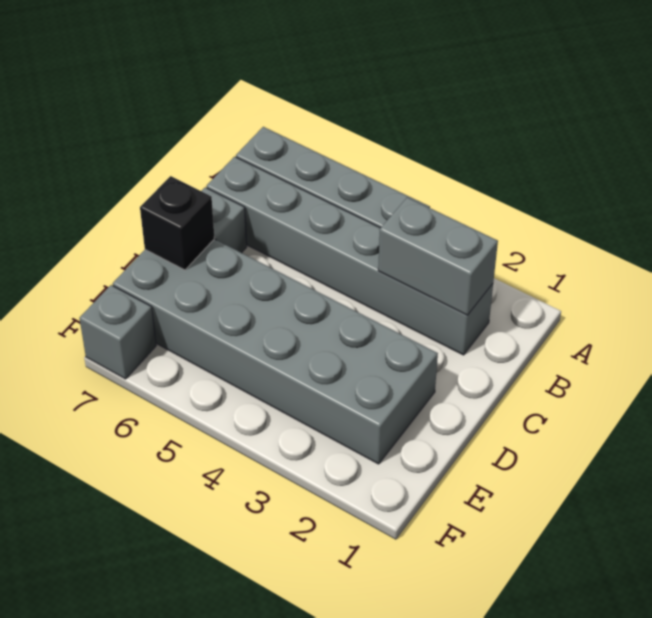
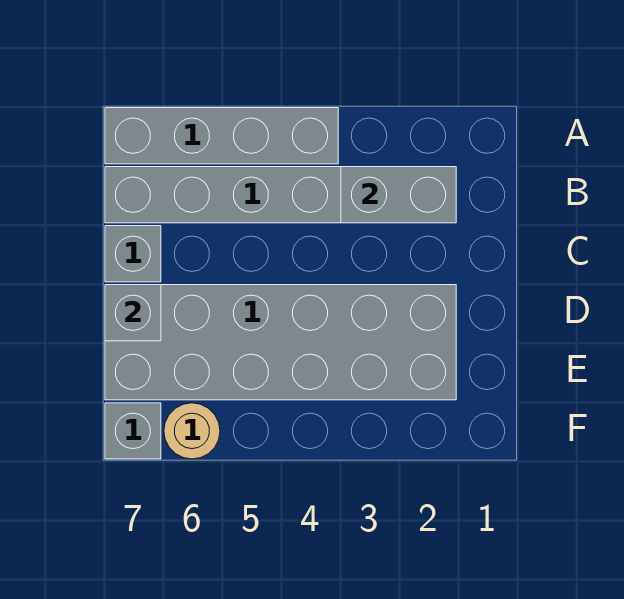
black 1x1 brick [140,176,215,270] -> grey 1x1 brick [105,285,161,341]
none -> tan 1x1 round brick [164,403,220,459]

